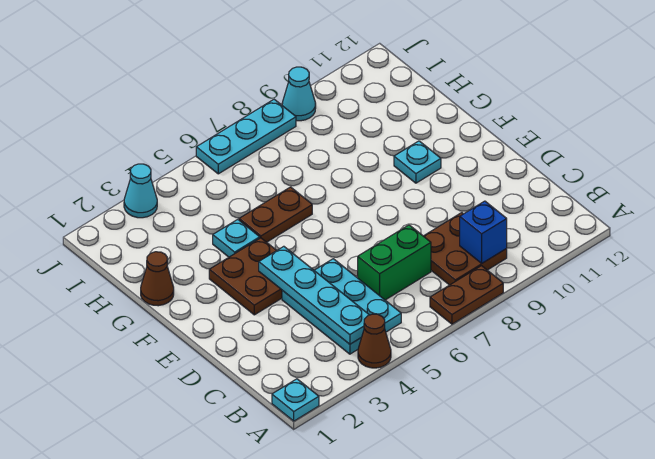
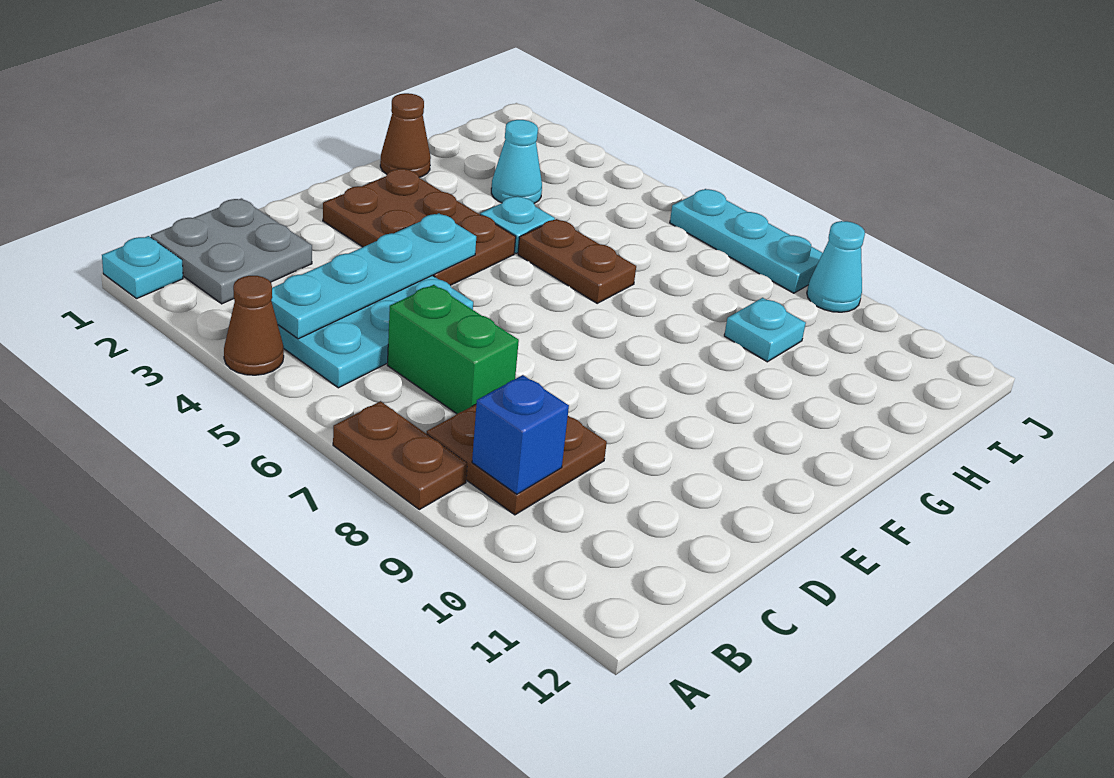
none -> grey 2x2 plate [151,198,312,304]
brown 2x2 plate [209,238,282,315] -> brown 2x3 plate [323,169,516,285]
cyan 1x1 plate [394,141,441,183] -> cyan 1x1 plate moved to [724,298,806,362]
cyan 1x1 cone [124,164,157,218] -> cyan 1x1 cone moved to [491,120,542,203]

